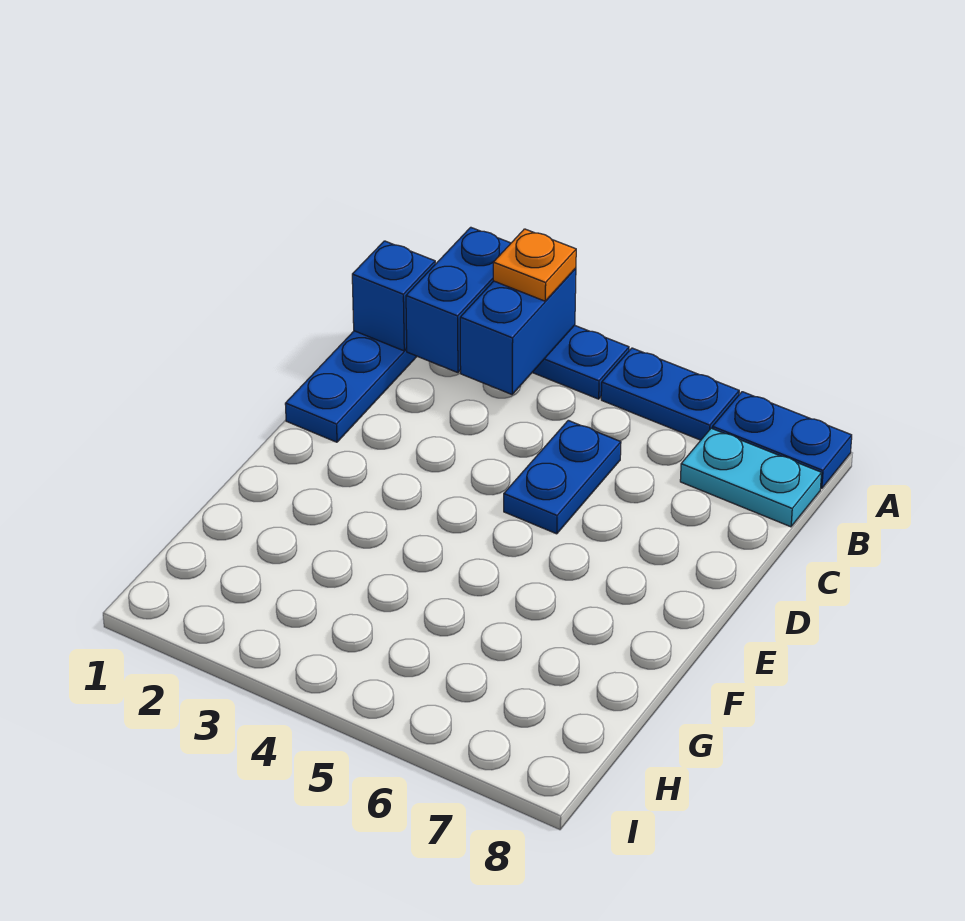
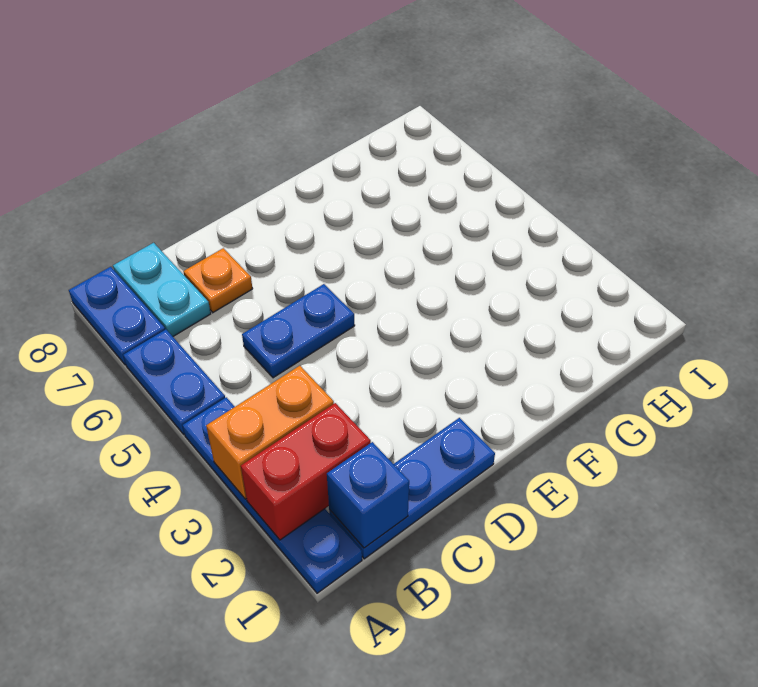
blue 1x2 brick [406,227,511,373] -> red 1x2 brick [241,403,371,540]
blue 1x2 brick [460,268,576,394] -> orange 1x2 brick [206,366,334,499]
orange 1x1 plate [493,229,576,301] -> orange 1x1 plate moved to [183,248,253,312]

